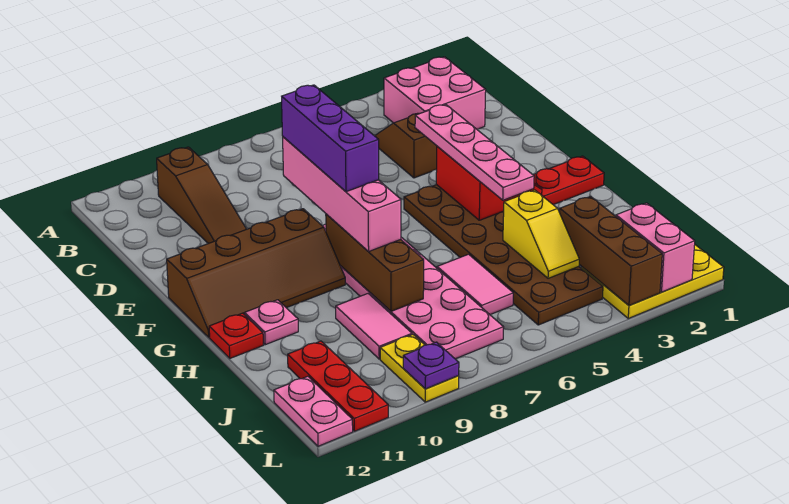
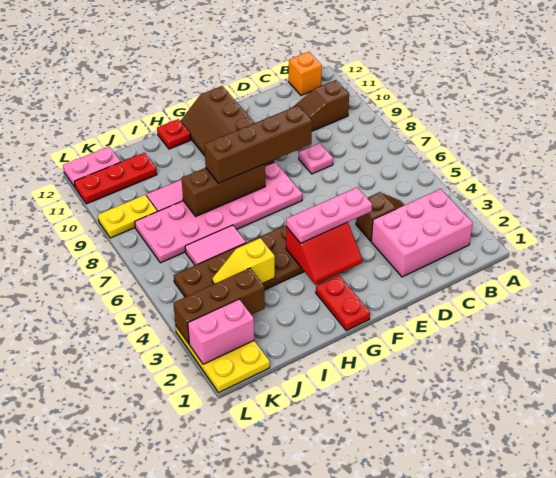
pink 2x2 brick [384,57,486,129] -> pink 2x3 brick [371,189,473,277]
none -> orange 1x1 brick [289,52,322,95]
pink 1x4 plate [415,104,534,200] -> pink 1x3 plate [286,187,372,243]
pink 1x4 brick [283,137,401,252] -> brown 1x4 brick [204,106,312,183]
purple 1x3 brick [282,85,379,192] -> none
pink 1x1 plate [245,300,298,345] -> pink 1x1 plate moved to [299,143,333,174]
purple 1x1 plate [403,342,459,389] -> none

